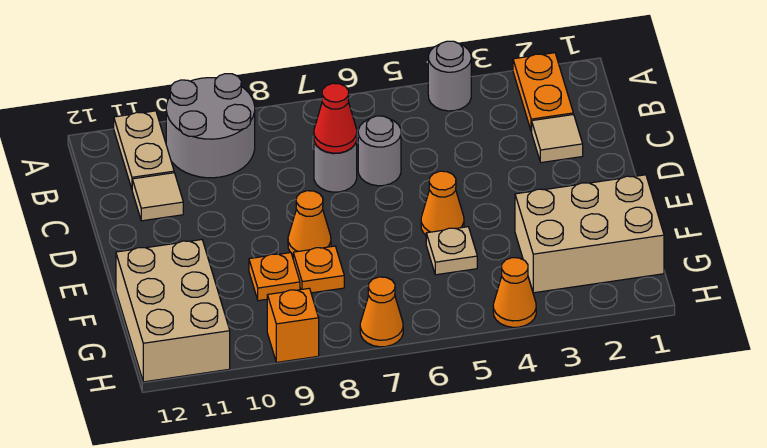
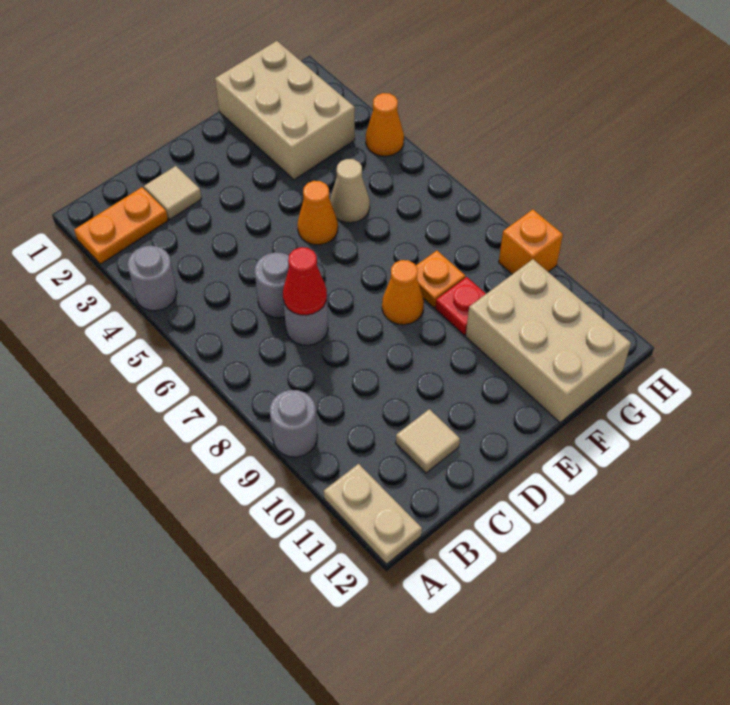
grey 2x2 round brick [166,74,255,178] -> grey 1x1 round brick [270,390,317,457]
tan 1x2 plate [114,111,174,189] -> tan 1x2 plate turned to [324,464,422,564]
tan 1x1 plate [426,227,477,275] -> tan 1x1 cone [330,159,370,223]
orange 1x1 plate [249,253,300,301] -> red 1x1 plate [435,277,486,335]
tan 2x3 brick [116,240,230,382] -> tan 2x3 brick turned to [466,259,631,423]
orange 1x1 cone [360,277,403,347] -> none

